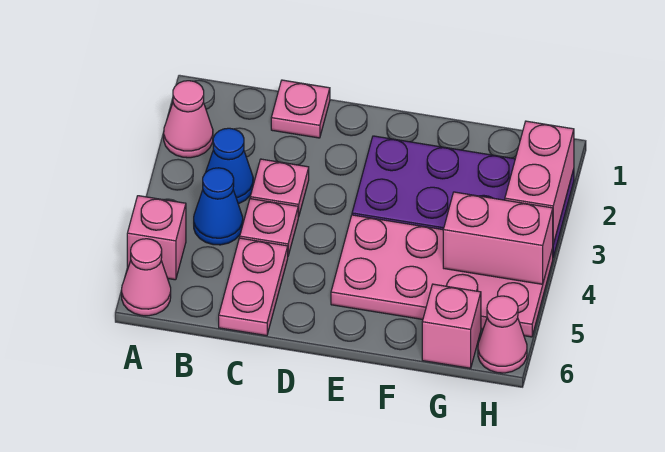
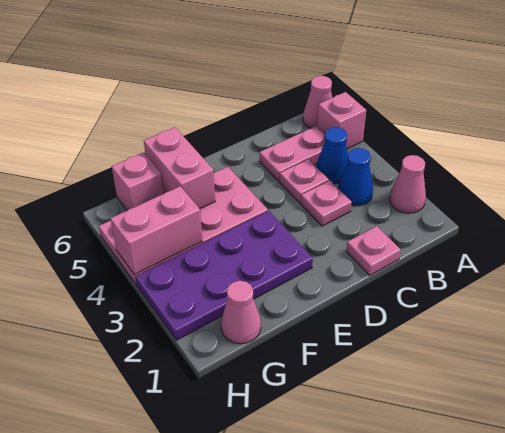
pink 1x2 plate [219,238,288,336] -> pink 1x2 plate turned to [260,126,325,181]
pink 1x2 brick [505,121,574,244] -> pink 1x2 brick moved to [144,127,215,209]
pink 1x1 cone [478,296,527,373] -> pink 1x1 cone moved to [221,281,261,344]

